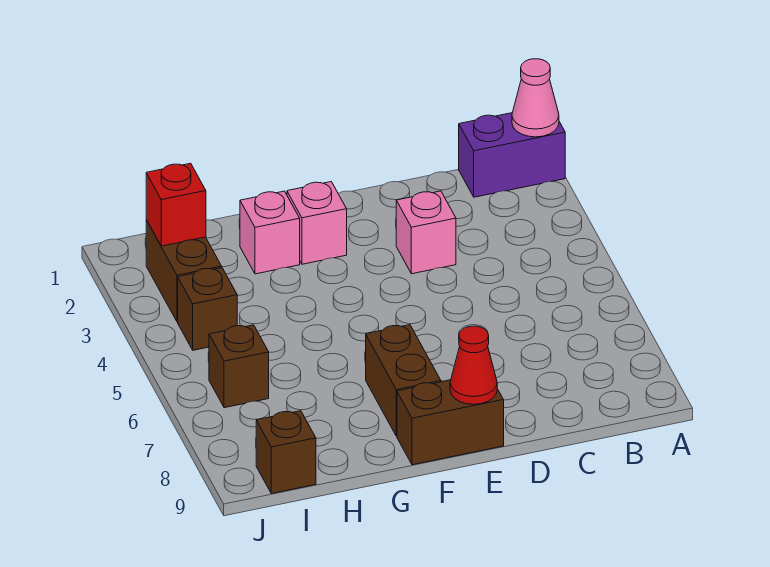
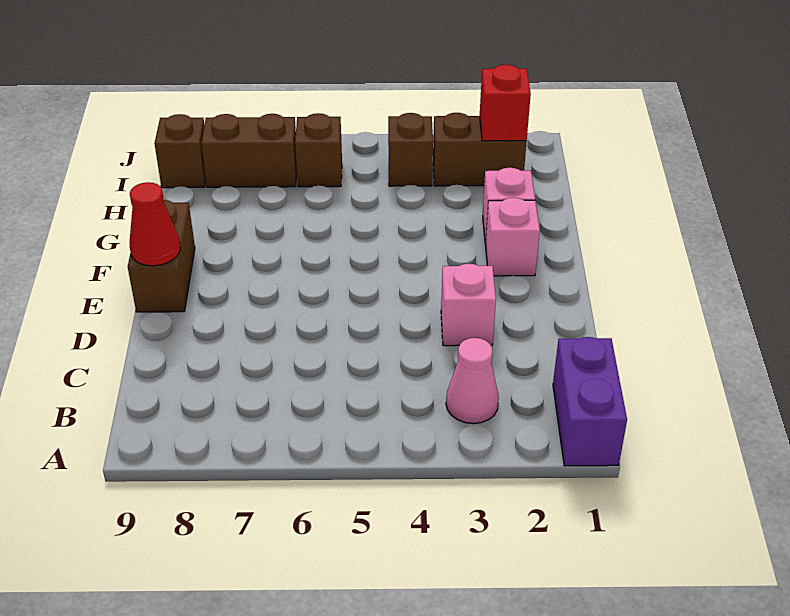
pink 1x1 cone [512,59,559,137] -> pink 1x1 cone moved to [446,338,499,424]
brown 1x2 brick [366,325,441,436] -> brown 1x2 brick moved to [201,114,297,187]

